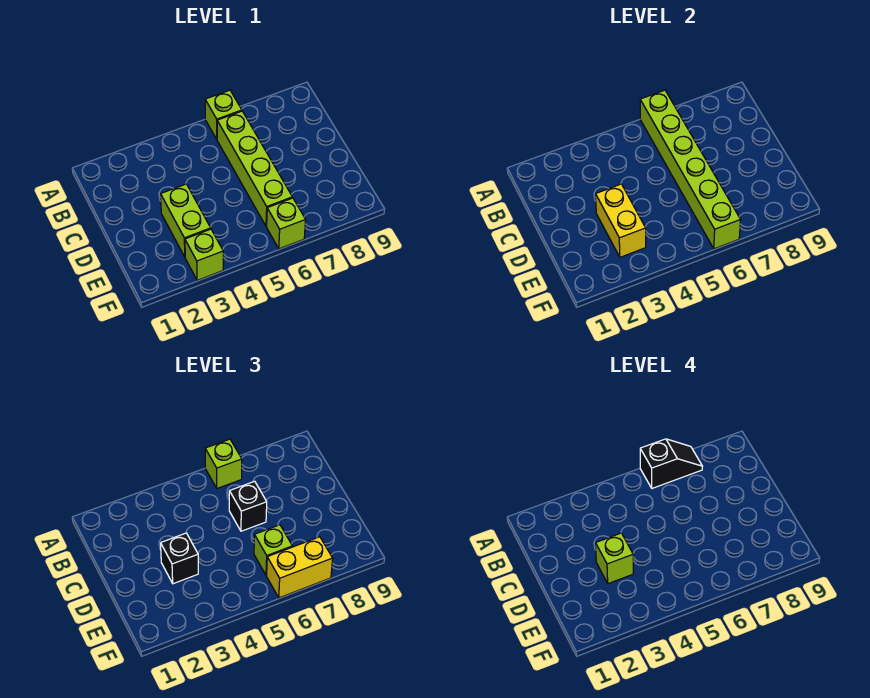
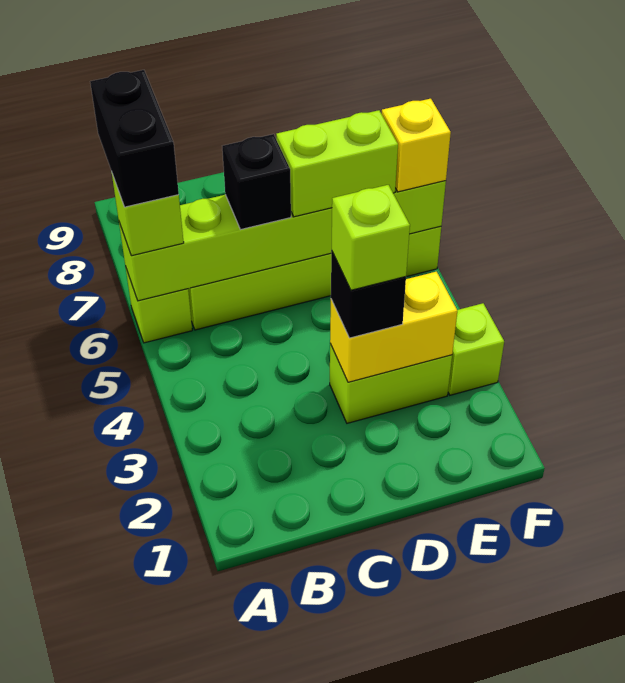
black 1x2 slope [640,439,703,488] -> black 1x2 brick [90,70,179,207]
lime 1x1 brick [254,525,292,575] -> lime 1x2 brick [276,110,398,217]
yellow 1x2 brick [267,537,333,598] -> yellow 1x1 brick [382,99,451,192]

